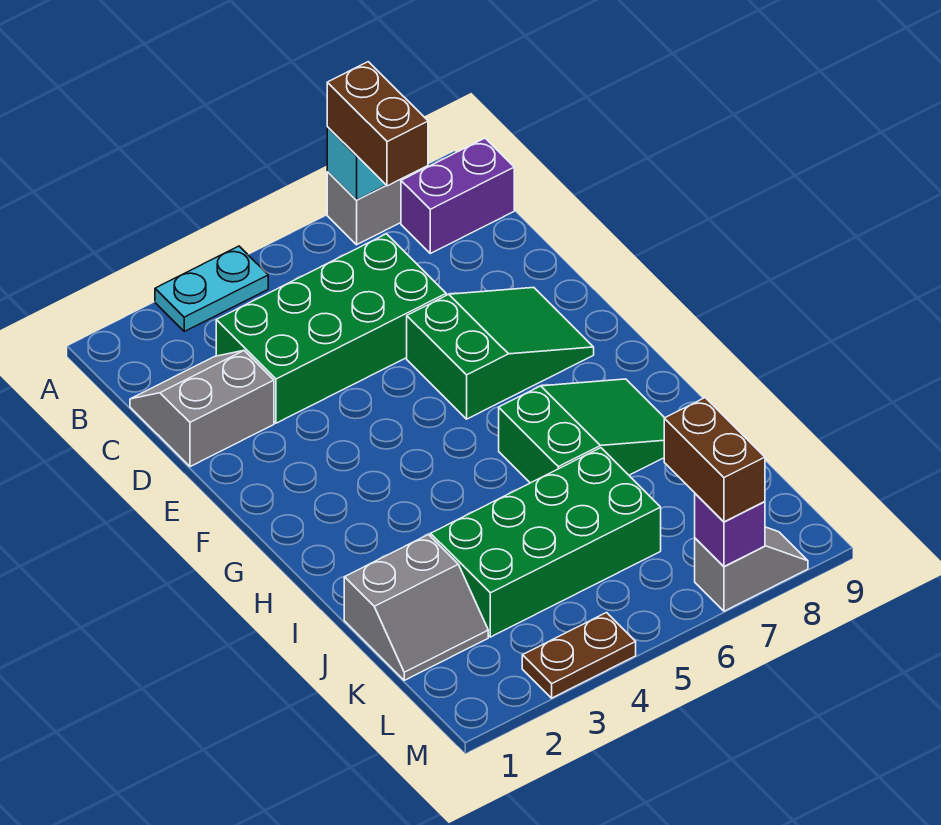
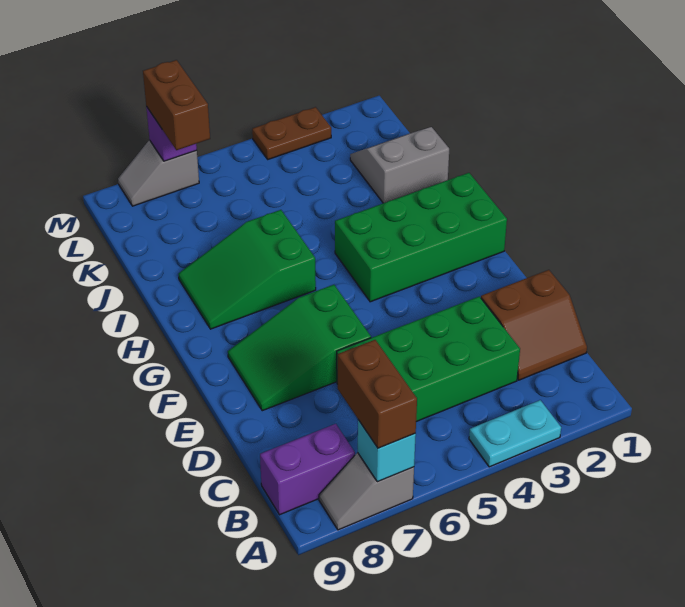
grey 2x2 slope [130,351,274,467] -> brown 2x2 slope [481,270,587,380]
green 2x4 brick [431,448,661,637] -> green 2x4 brick moved to [335,173,507,302]

